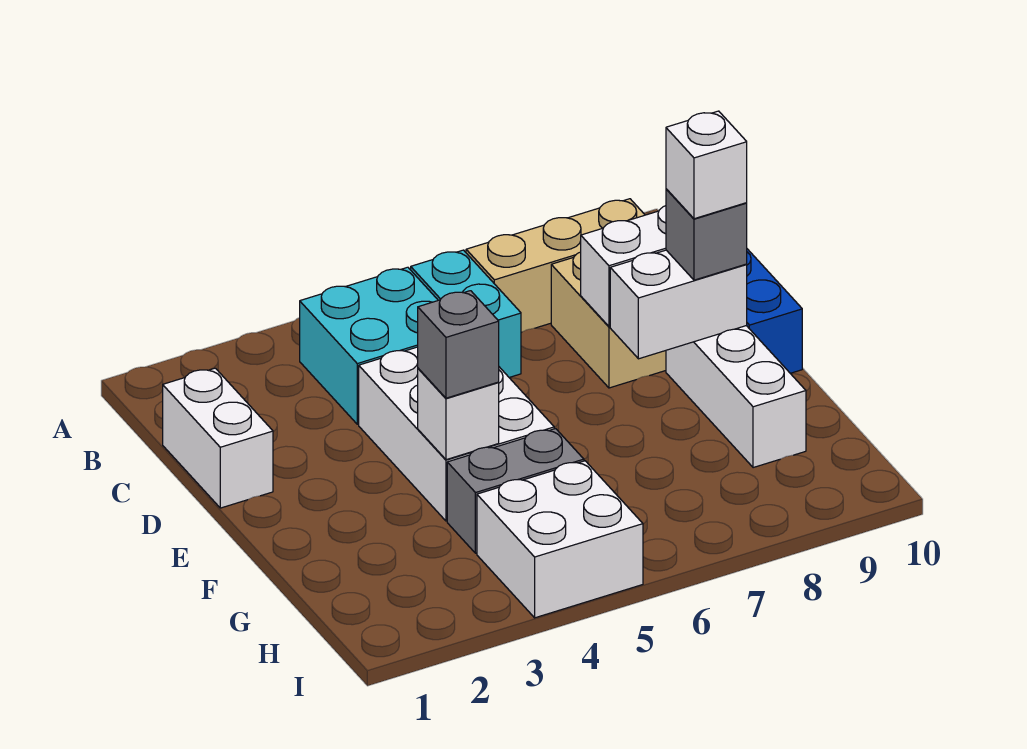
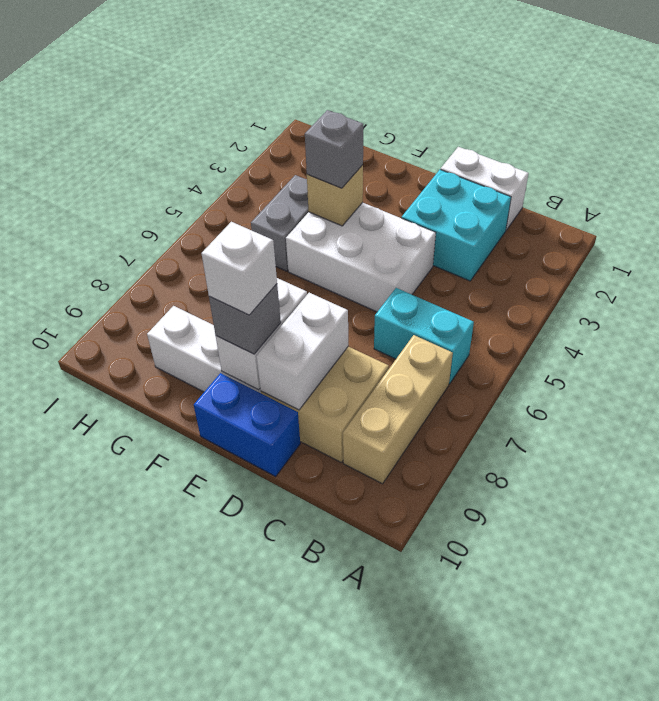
cyan 2x2 brick [300,267,438,424] -> cyan 2x2 brick moved to [402,170,511,281]
white 1x1 brick [418,368,499,460] -> tan 1x1 brick [307,165,363,226]
white 2x2 brick [477,461,643,618] -> none

